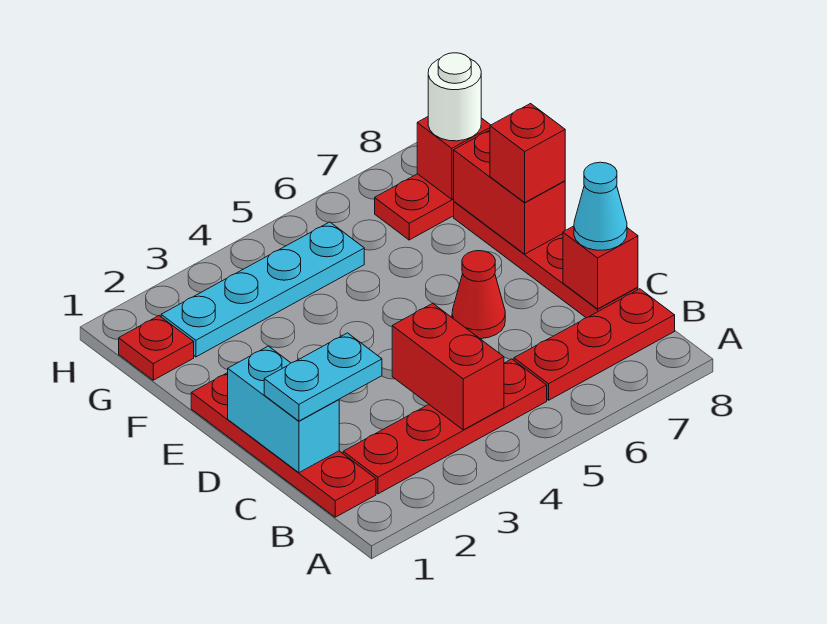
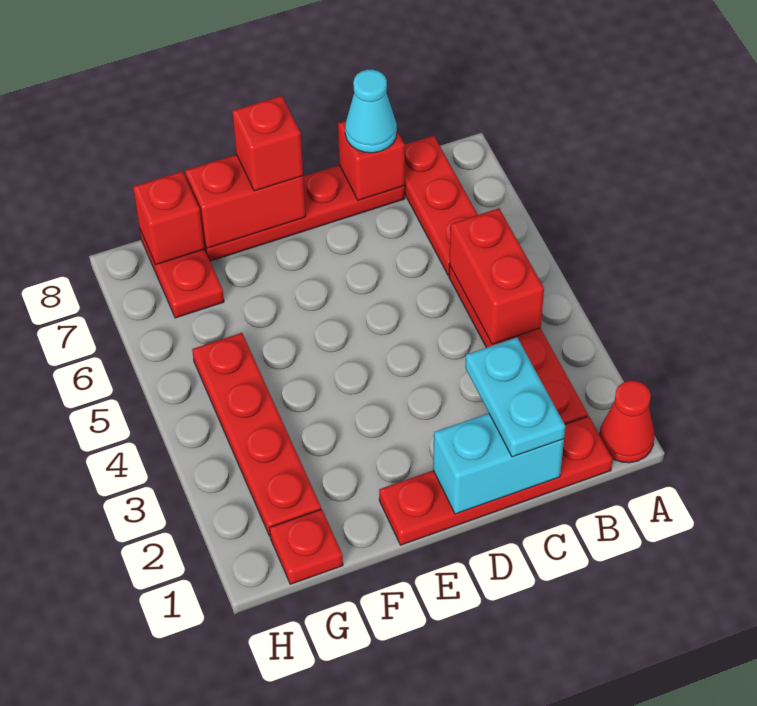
red 1x2 brick [392,303,504,430] -> red 1x2 brick turned to [450,208,544,344]
red 1x1 cone [452,251,505,339] -> red 1x1 cone moved to [600,381,654,463]
cyan 1x4 plate [161,222,364,357] -> red 1x4 plate [192,333,321,536]
white 1x1 round brick [428,53,481,141] -> none

